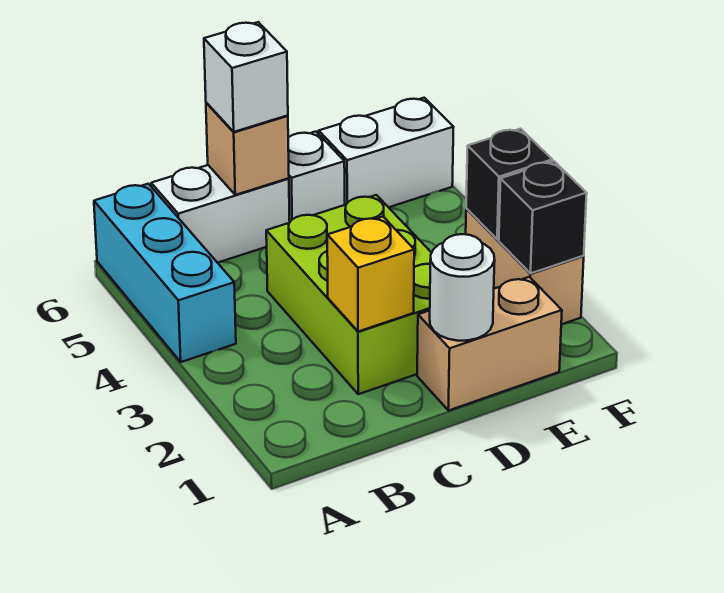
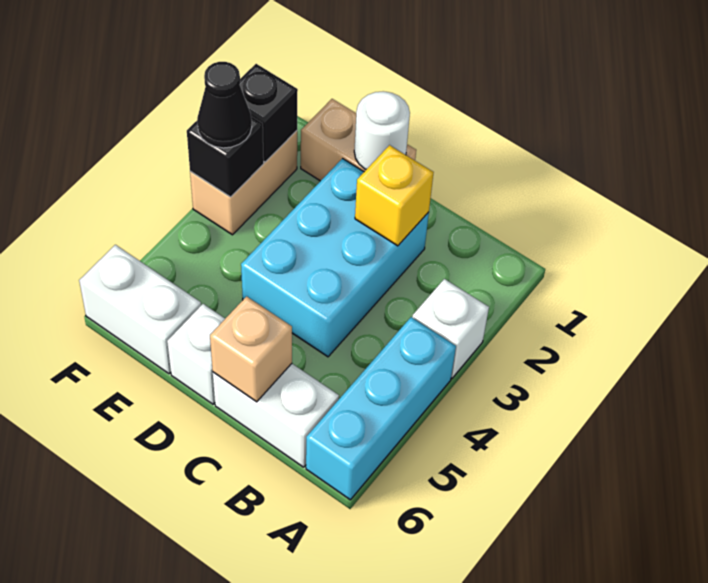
lime 2x3 brick [266,195,431,394] -> cyan 2x3 brick [241,159,429,357]
white 1x1 brick [204,22,288,132] -> white 1x1 brick moved to [412,279,489,378]
none -> black 1x1 cone [197,62,252,148]

